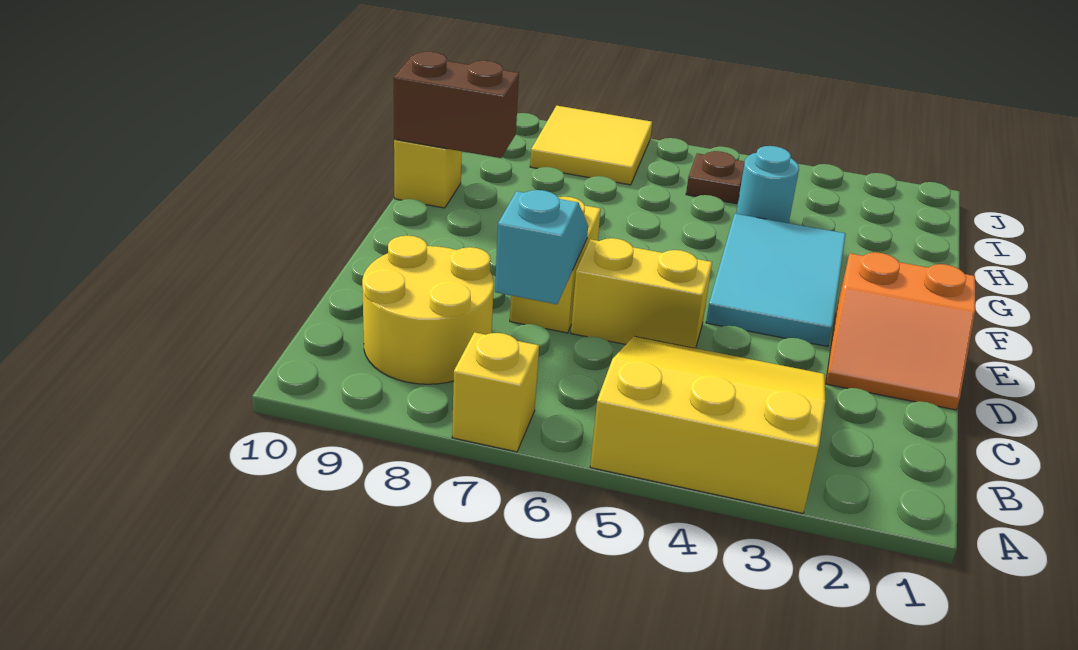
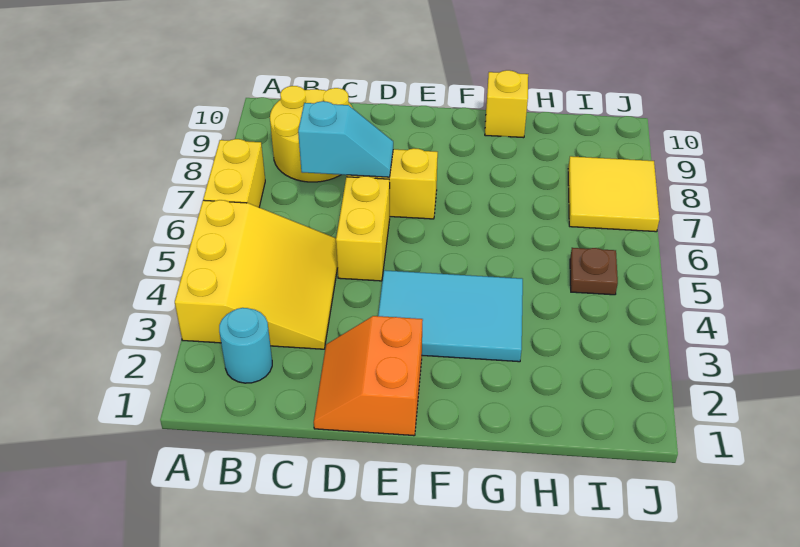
yellow 1x1 brick [452,332,539,452] -> yellow 1x2 brick [203,139,265,207]
brown 1x2 brick [394,52,519,158] -> none
cyan 1x1 round brick [736,146,799,223] -> cyan 1x1 round brick moved to [219,308,272,383]

